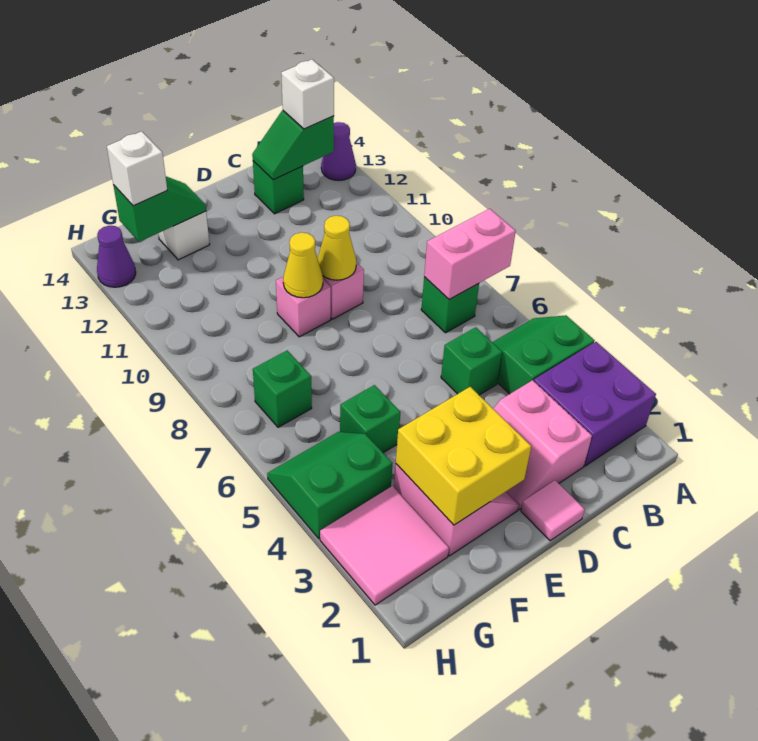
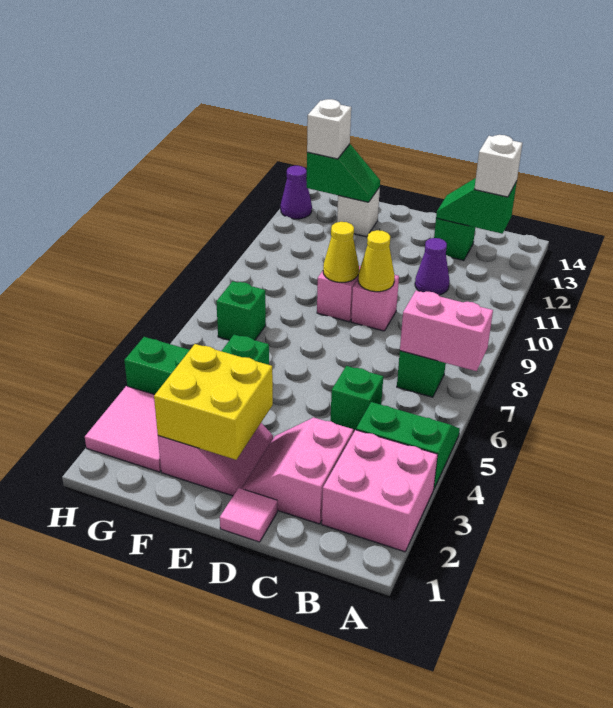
purple 2x2 brick [534,342,656,466] -> pink 2x2 brick [322,430,438,552]
purple 1x1 cone [321,122,356,181] -> purple 1x1 cone moved to [415,238,450,295]

